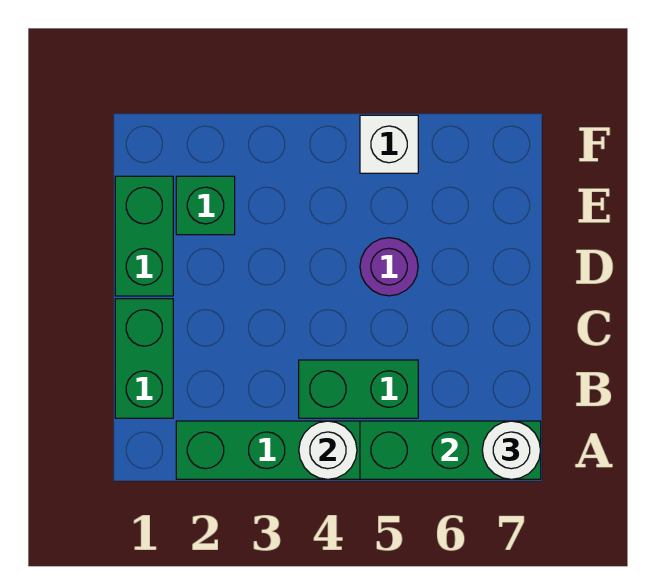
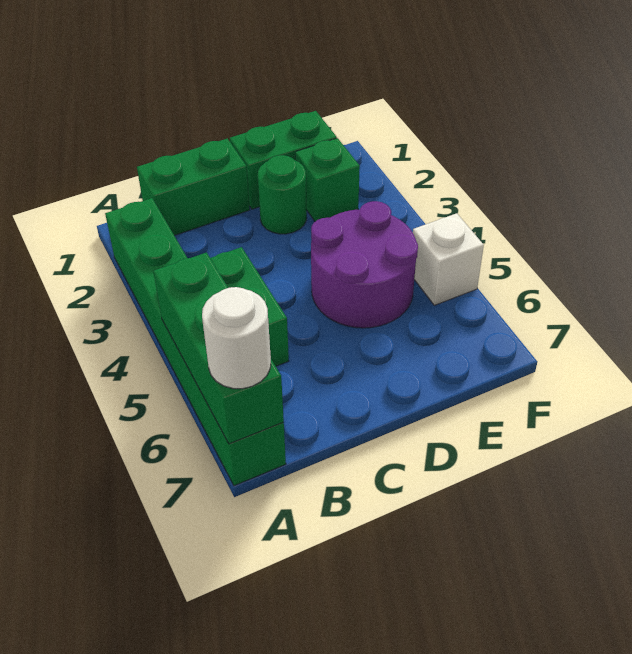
white 1x1 round brick [299,421,357,479] -> none
none -> green 1x1 round brick [258,155,307,234]
purple 1x1 round brick [360,238,418,296] -> purple 2x2 round brick [311,201,418,328]

